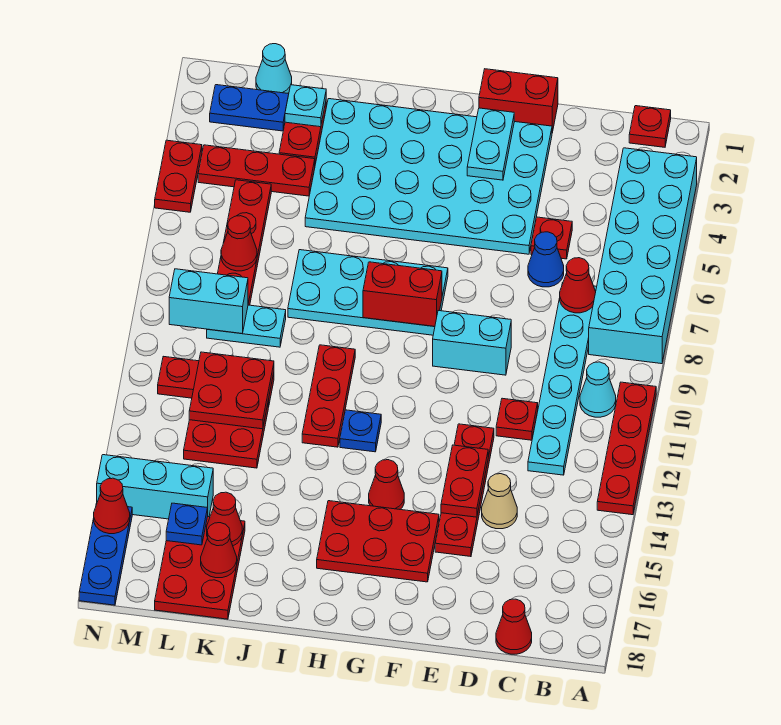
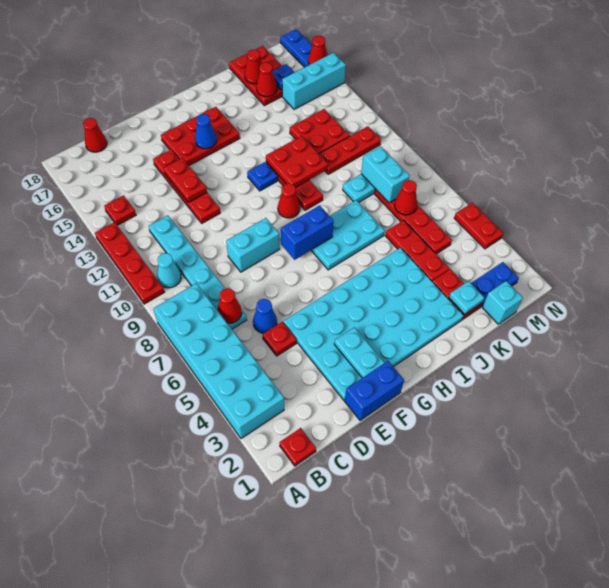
red 1x1 plate [496,398,538,440] -> red 1x1 plate moved to [104,196,136,225]
tan 1x1 cone [482,474,517,529] -> none
red 1x2 brick [479,69,558,133] -> blue 1x2 brick [345,361,404,421]
cyan 2x4 plate [288,250,448,335] -> cyan 2x3 plate [311,200,385,270]
red 1x2 brick [363,262,442,326] -> blue 1x2 brick [281,205,334,260]
red 1x1 cone [369,460,404,510] -> red 1x1 cone moved to [278,184,300,218]
none -> blue 1x1 cone [195,114,217,149]
red 1x3 plate [198,145,315,196] -> red 1x3 plate turned to [385,220,449,281]
red 2x2 plate [189,352,274,429] -> red 2x2 plate moved to [266,136,328,188]
cyan 1x1 cone [256,44,292,93] -> cyan 1x1 brick [482,281,523,324]
cyan 1x2 brick [169,269,248,334] -> cyan 1x2 brick turned to [361,146,409,203]

